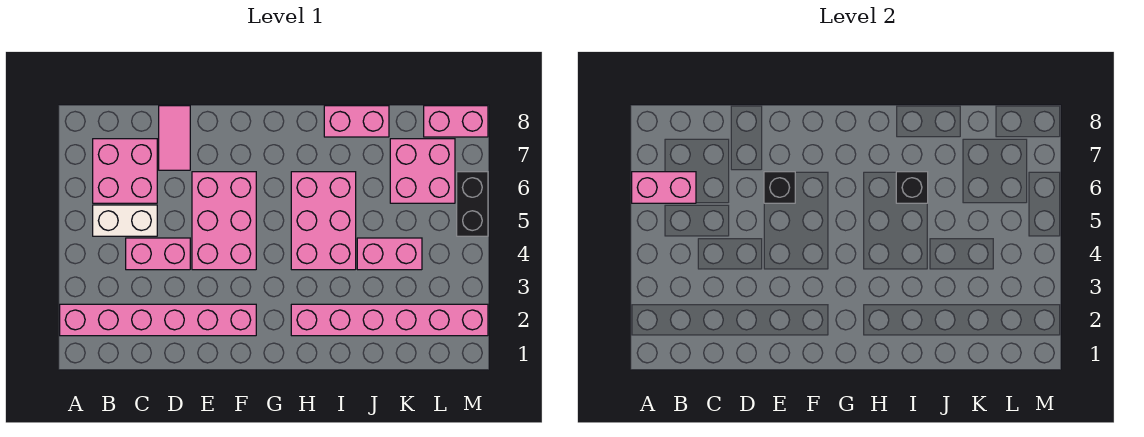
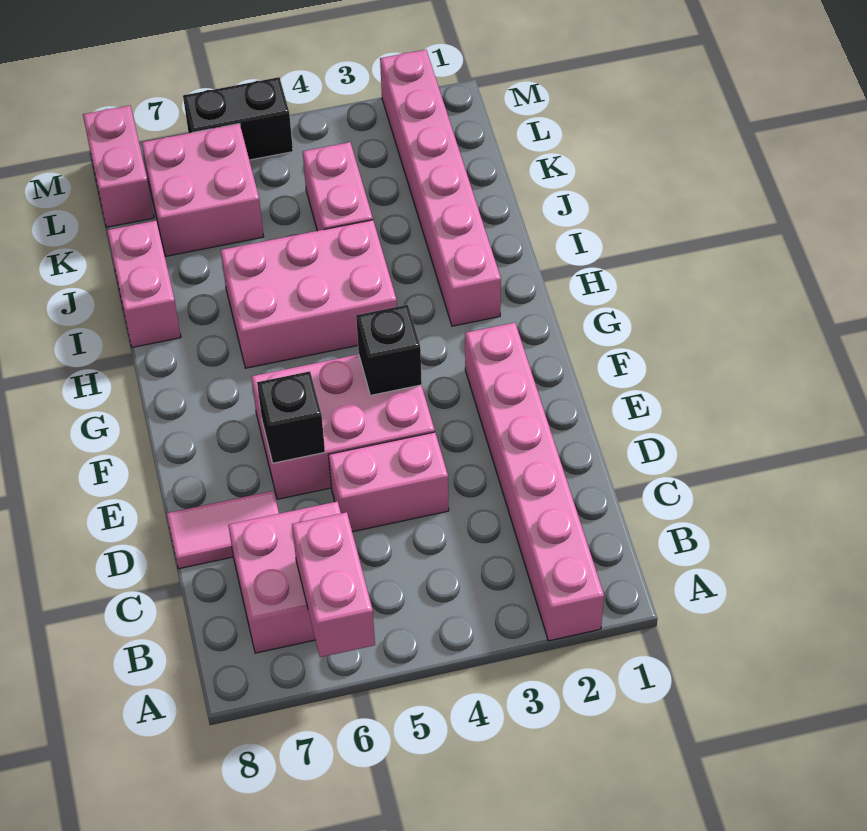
white 1x2 brick [93,205,157,236] -> none
pink 1x2 brick [126,238,190,270] -> pink 1x2 brick turned to [328,432,449,532]
black 1x1 brick [896,172,928,203] -> black 1x1 brick moved to [356,305,422,395]

